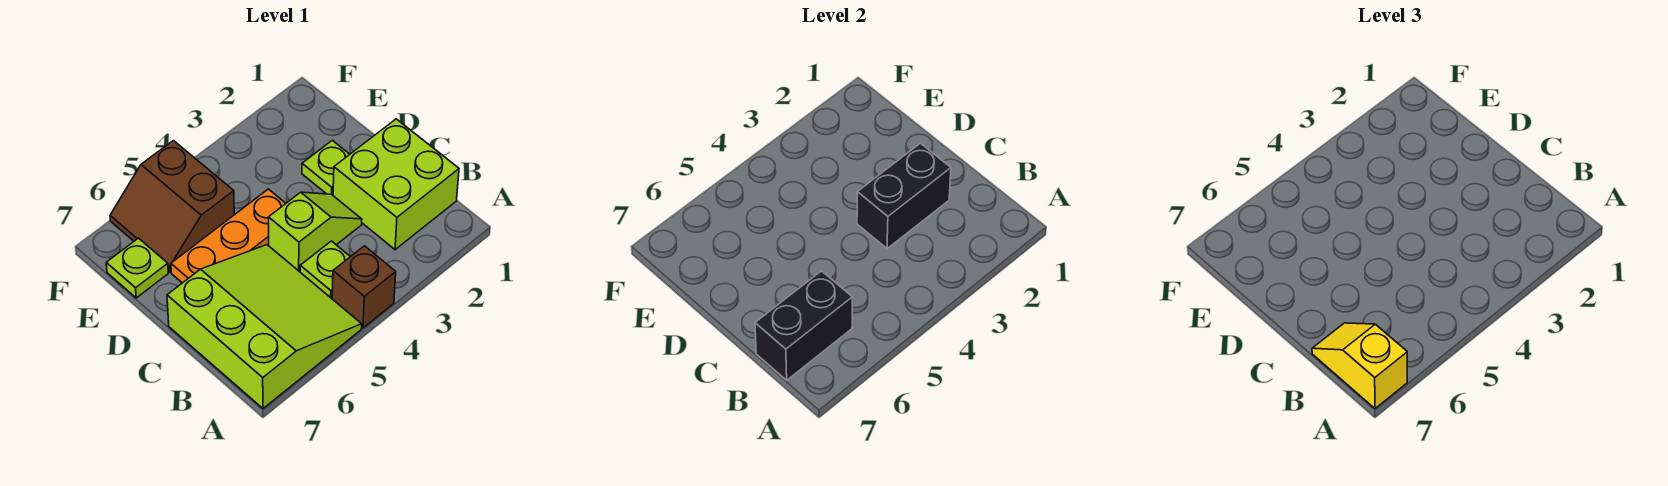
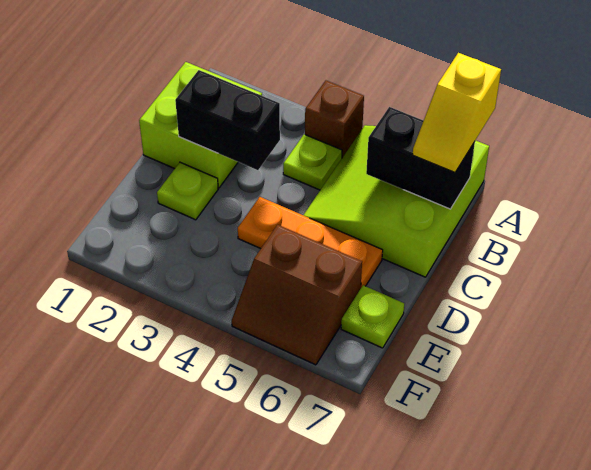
lime 1x2 slope [269,192,362,272] -> none
brown 2x2 slope [110,141,234,272] -> brown 2x2 slope turned to [232,225,362,365]

